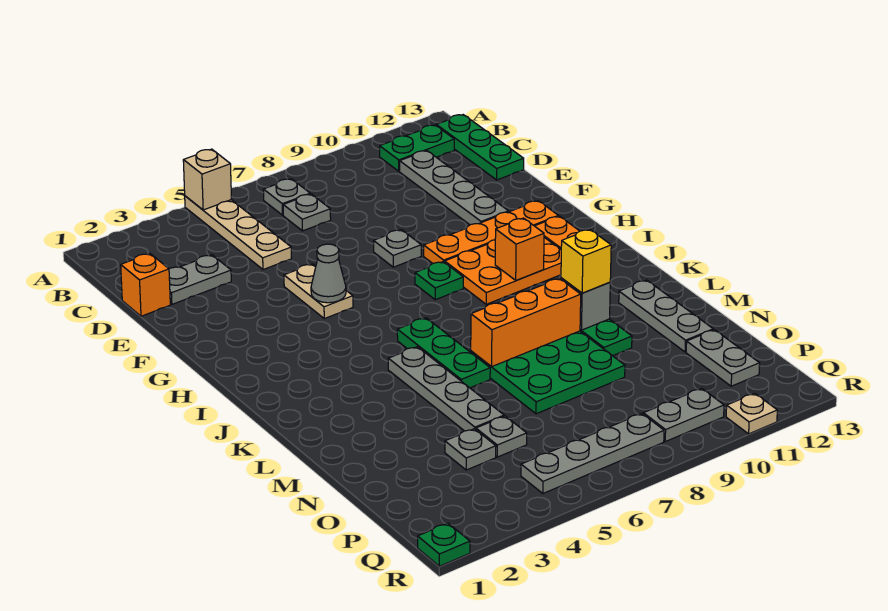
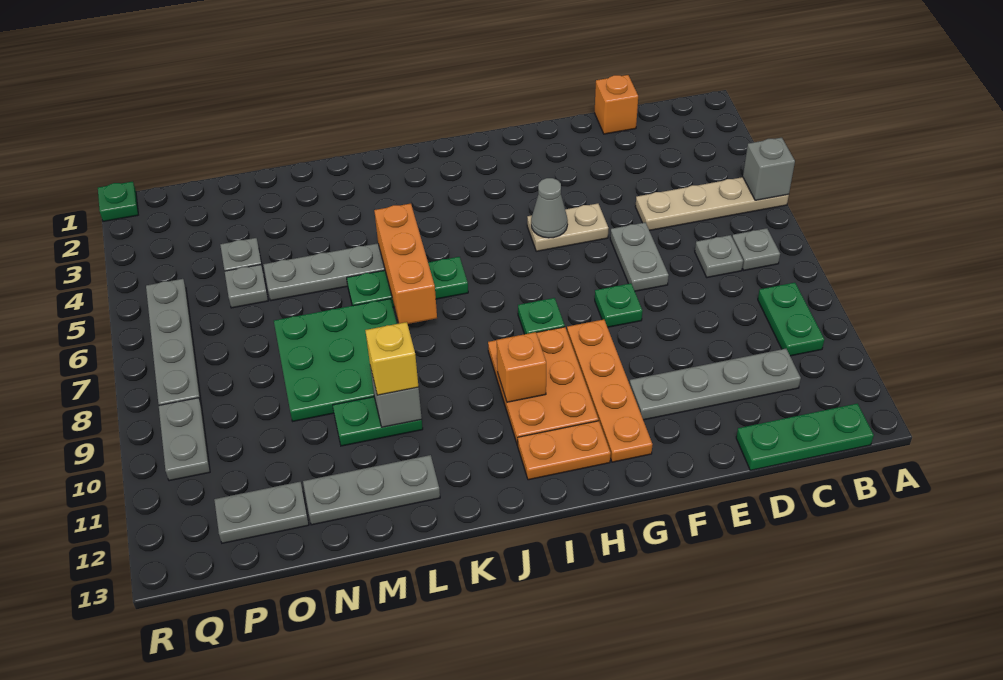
tan 1x1 brick [183,149,232,210] -> grey 1x1 brick [743,138,795,200]
green 1x2 plate [380,125,454,171] -> green 1x2 plate moved to [758,283,824,356]
grey 1x2 plate [169,255,231,304] -> grey 1x2 plate moved to [610,222,669,291]
grey 1x1 plate [374,230,421,267] -> green 1x1 plate [595,283,643,327]
orange 1x3 brick [471,278,581,367] -> orange 1x3 brick moved to [374,204,437,324]
tan 1x1 plate [726,393,777,434] -> none

